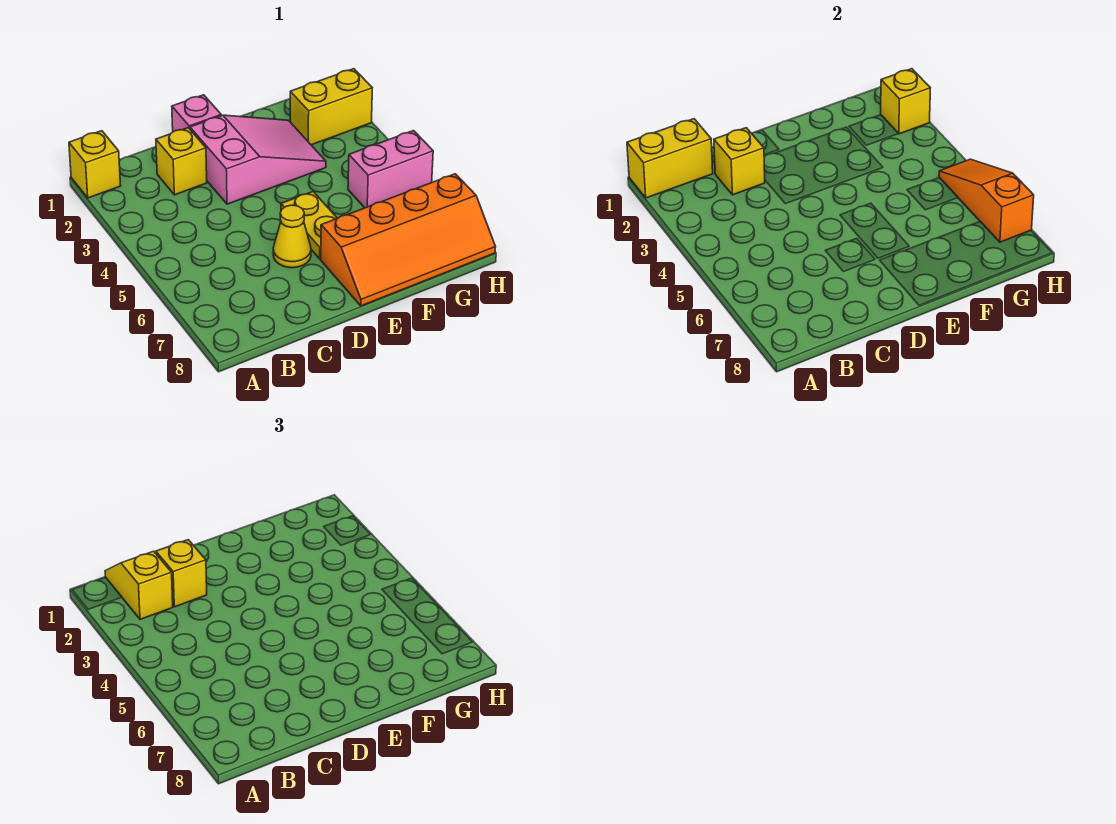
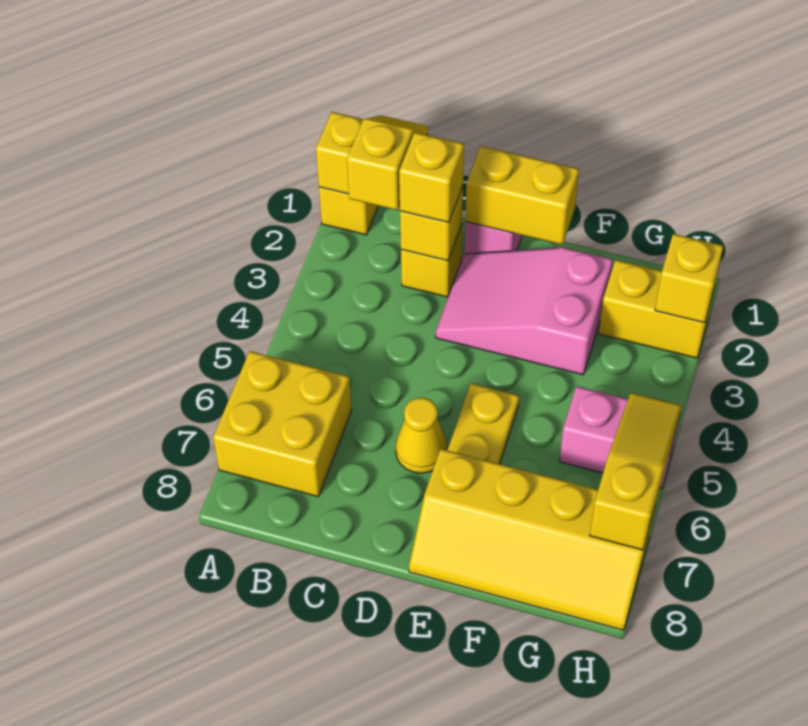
none -> yellow 2x2 brick [213,351,351,497]
none -> yellow 1x2 brick [465,146,579,245]
pink 2x3 slope [190,115,326,204] -> pink 2x3 slope turned to [436,247,613,375]
orange 2x4 slope [321,174,495,306] -> yellow 2x4 slope [409,449,655,630]
orange 1x3 slope [939,159,1034,242] -> yellow 1x3 slope [590,393,682,550]

